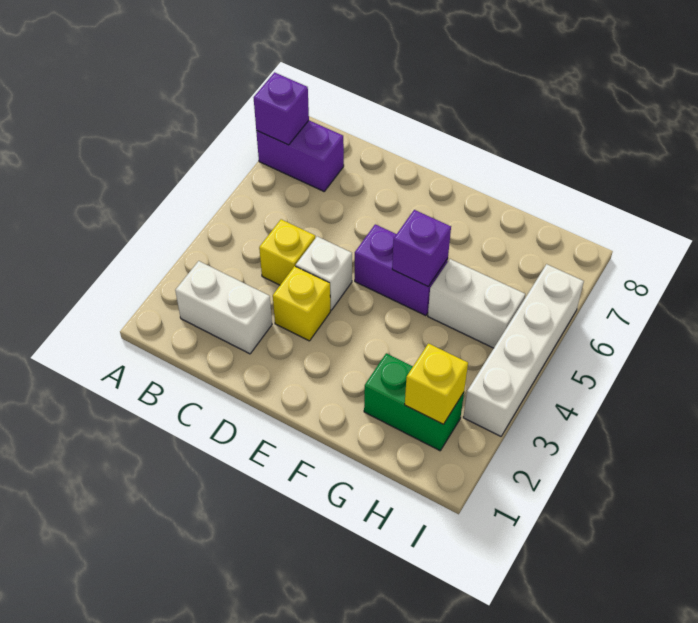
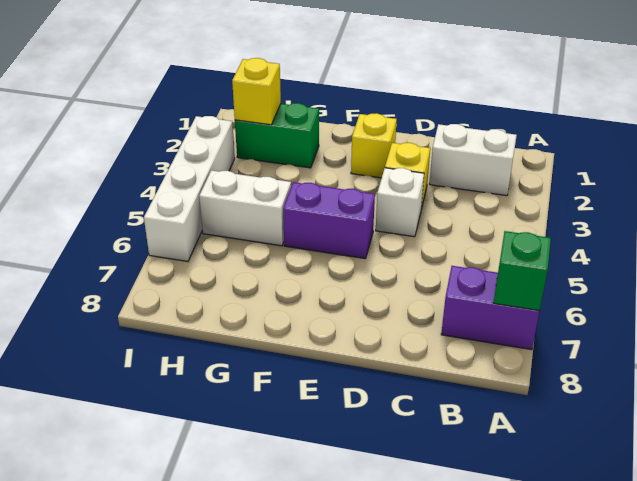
purple 1x1 brick [254,72,309,145] -> green 1x1 brick [494,231,551,311]
yellow 1x1 brick [259,219,315,285] -> yellow 1x1 brick moved to [351,113,397,178]
purple 1x1 brick [392,210,451,286] -> none

